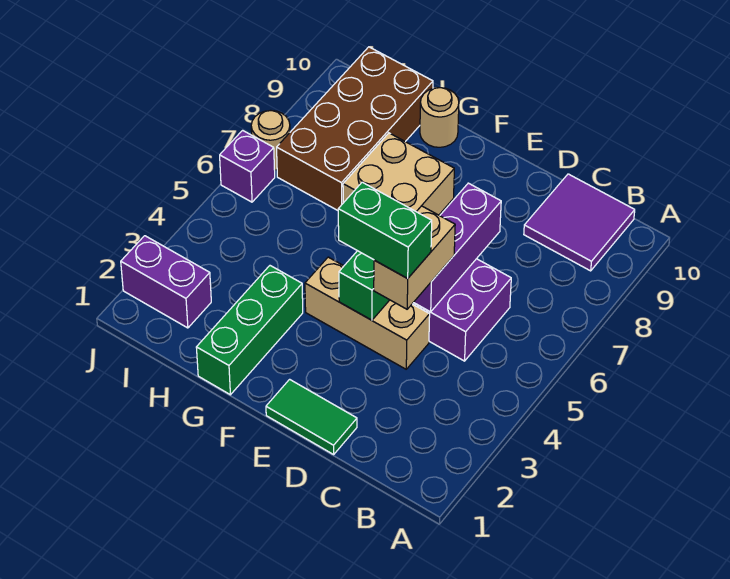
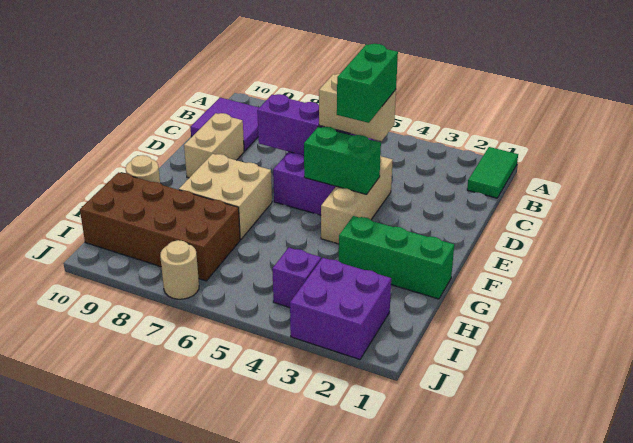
green 1x2 tile [266,379,357,454] -> green 1x2 tile moved to [467,147,518,198]
none -> tan 1x2 brick [184,113,244,178]
purple 1x2 brick [121,236,211,328] -> purple 2x2 brick [290,258,391,359]
purple 1x1 brick [220,130,275,202] -> purple 1x1 brick moved to [272,248,321,307]

